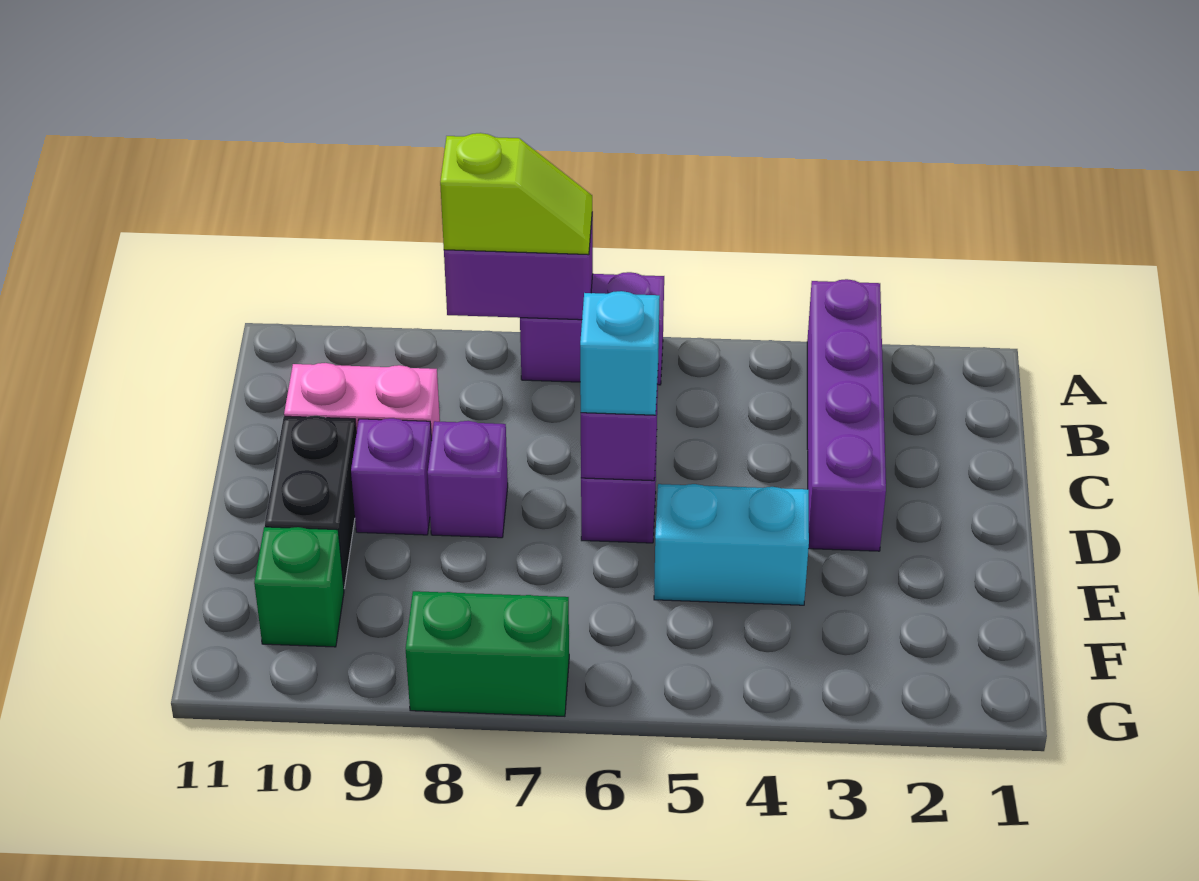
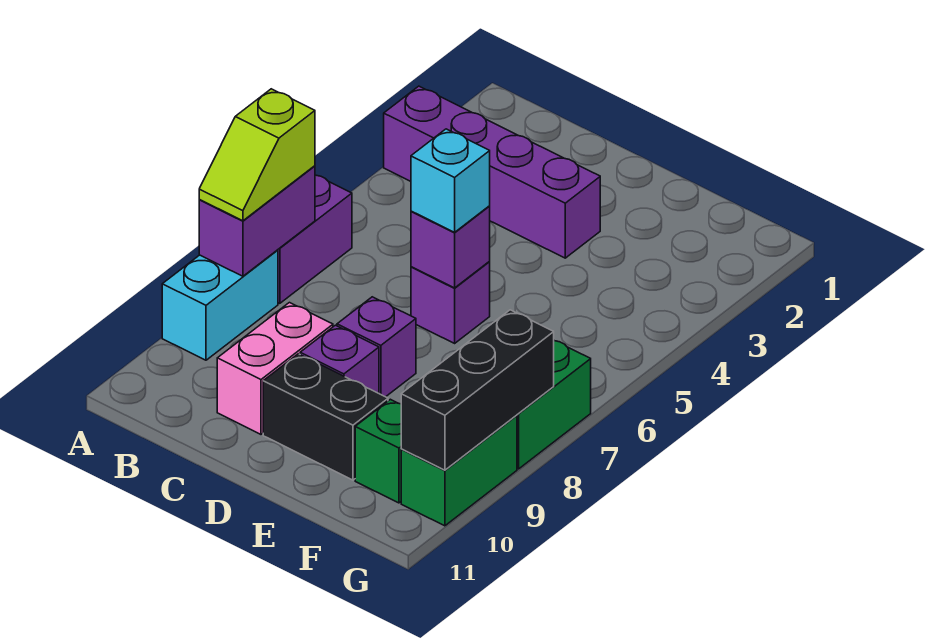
lime 1x2 slope [440,133,592,255] -> lime 1x2 slope turned to [199,89,315,221]
cyan 1x2 brick [654,484,809,605] -> cyan 1x2 brick moved to [162,250,278,360]
none -> black 1x3 brick [401,310,554,470]
none -> green 1x2 brick [401,415,517,526]

